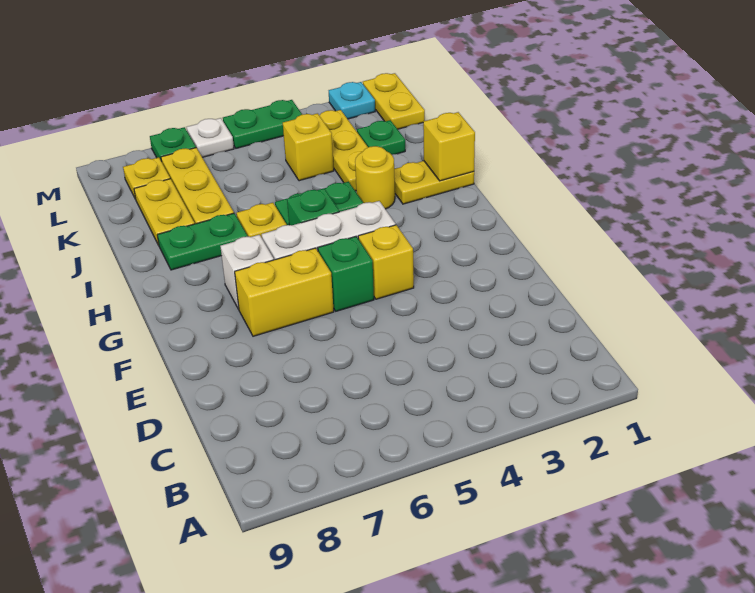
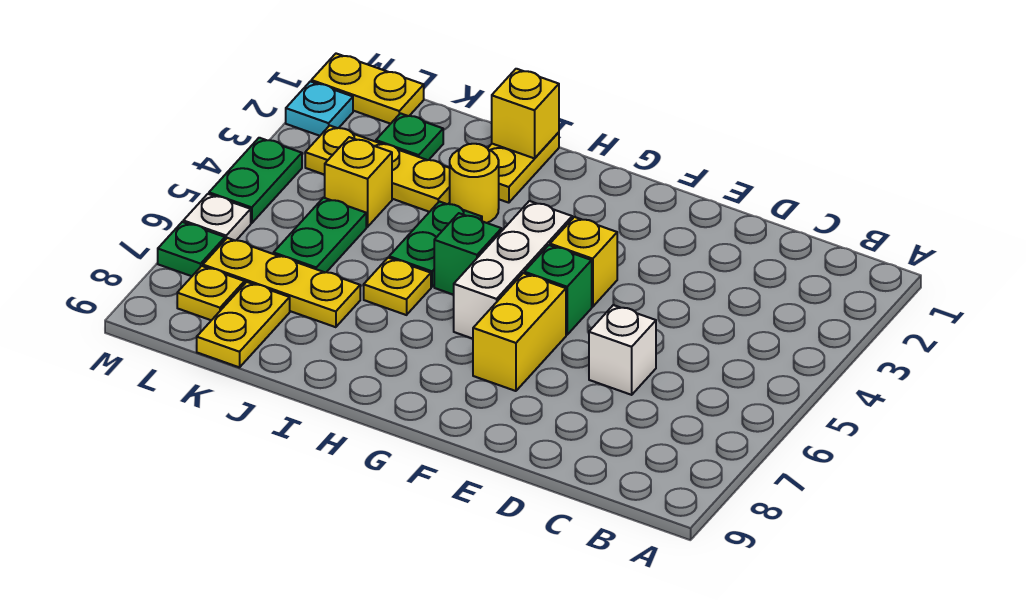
white 1x1 brick [220,235,274,309] -> white 1x1 brick moved to [589,305,656,395]
green 1x2 plate [157,213,247,270] -> green 1x2 plate moved to [274,198,366,272]
yellow 1x2 plate [134,179,195,245] -> yellow 1x2 plate turned to [197,282,290,367]

